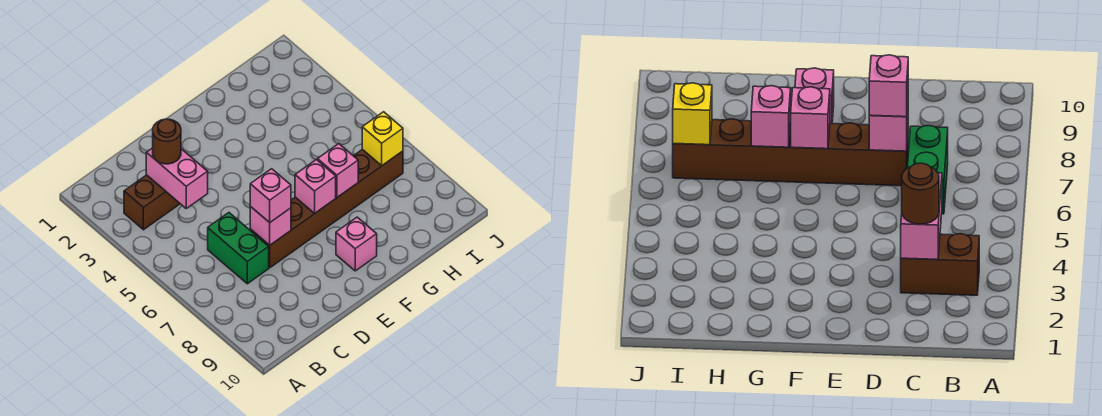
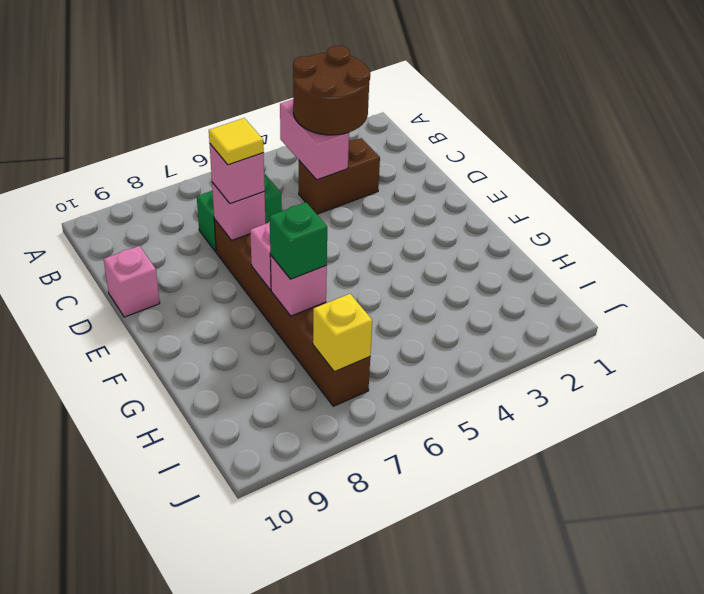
brown 1x2 brick [124,175,180,230] -> brown 1x2 brick turned to [299,138,380,214]
pink 1x2 brick [146,148,208,208] -> pink 1x2 brick turned to [280,99,349,180]
brown 1x1 round brick [153,119,181,164] -> brown 2x2 round brick [293,46,370,135]
none -> yellow 1x1 tile [209,118,264,165]
pink 1x1 brick [336,217,377,271] -> pink 1x1 brick moved to [104,246,160,317]
none -> green 1x1 brick [270,202,327,279]

